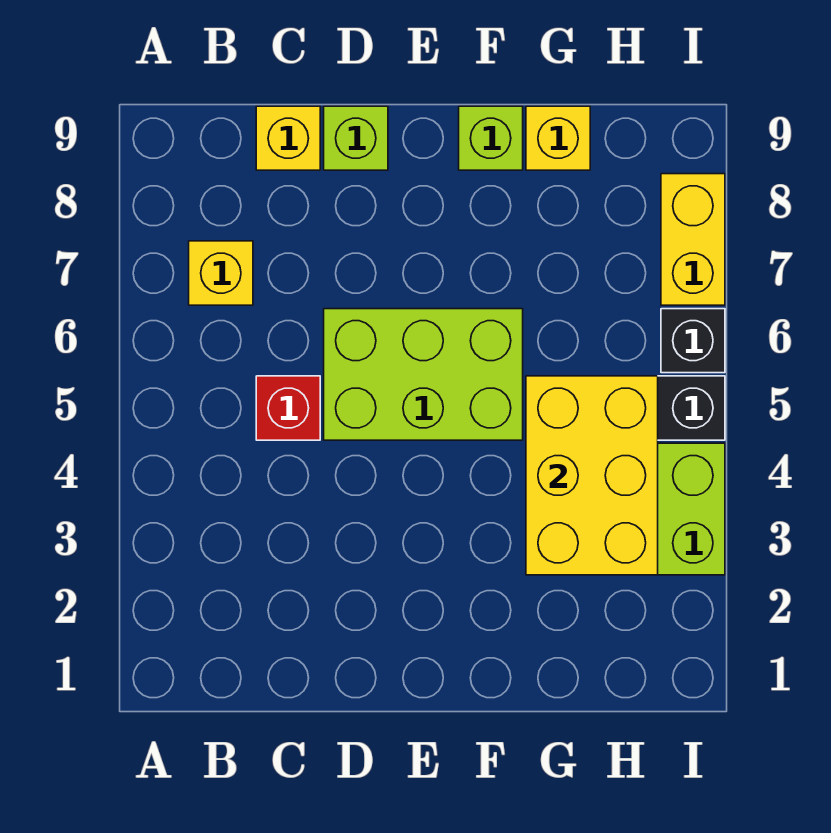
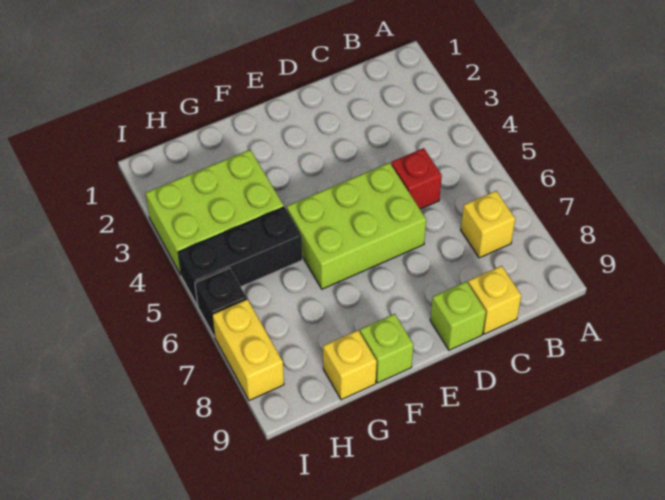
yellow 2x3 brick [526,376,658,575] -> none

